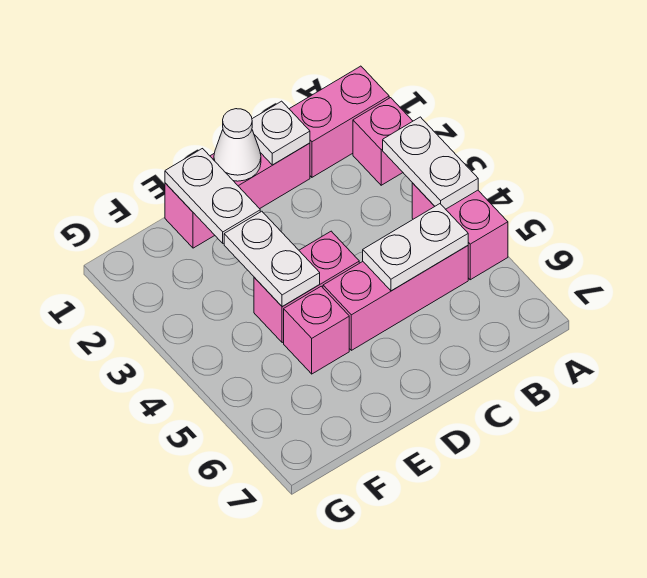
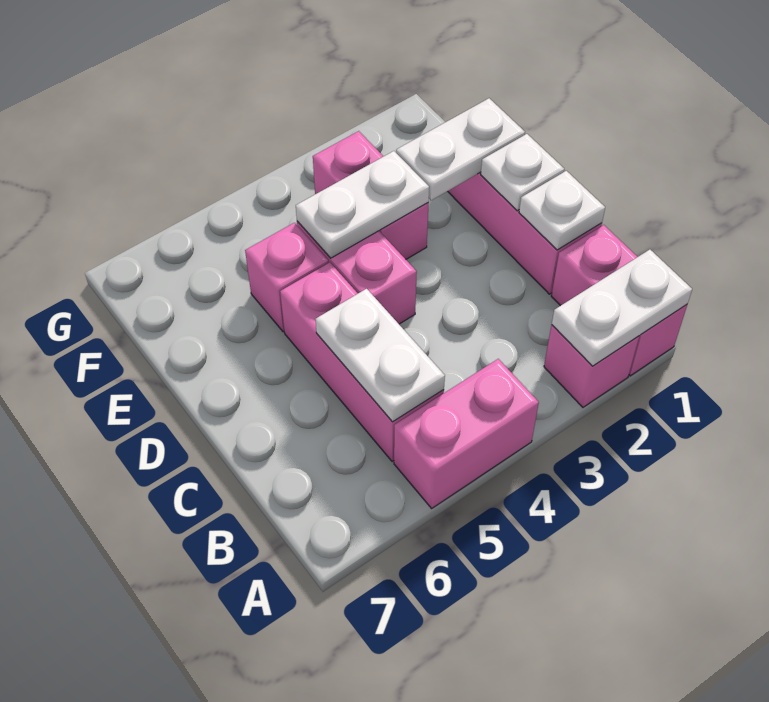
white 1x2 plate [383,117,478,209] -> white 1x2 plate moved to [552,250,692,366]
white 1x1 cone [214,109,261,181] -> white 1x1 plate [481,134,564,211]
none -> pink 1x2 brick [313,131,429,259]

